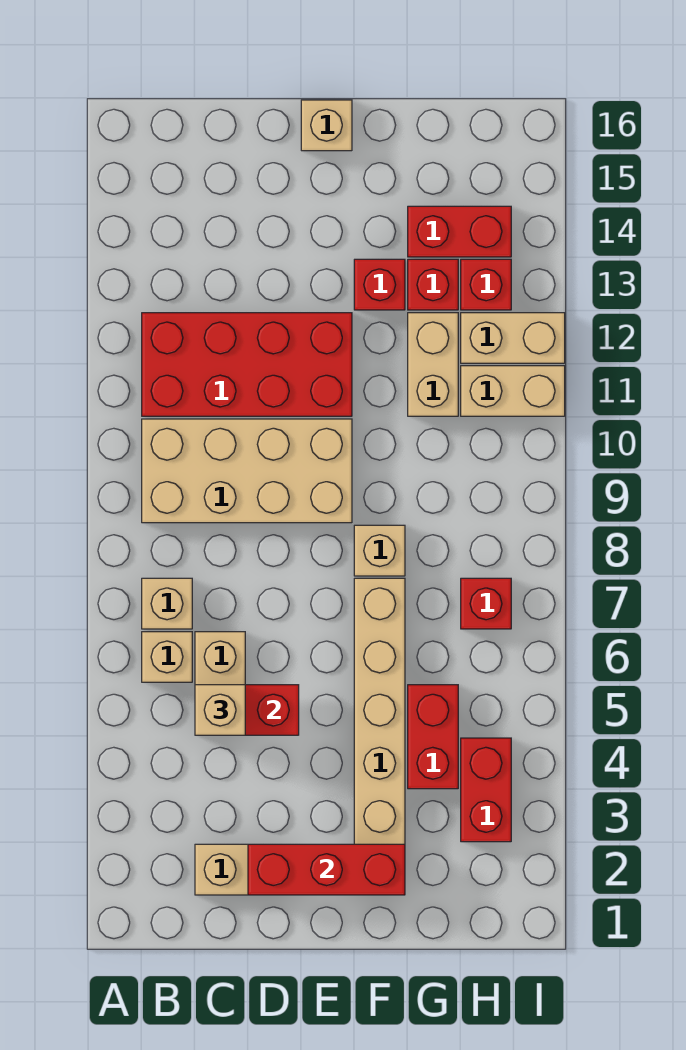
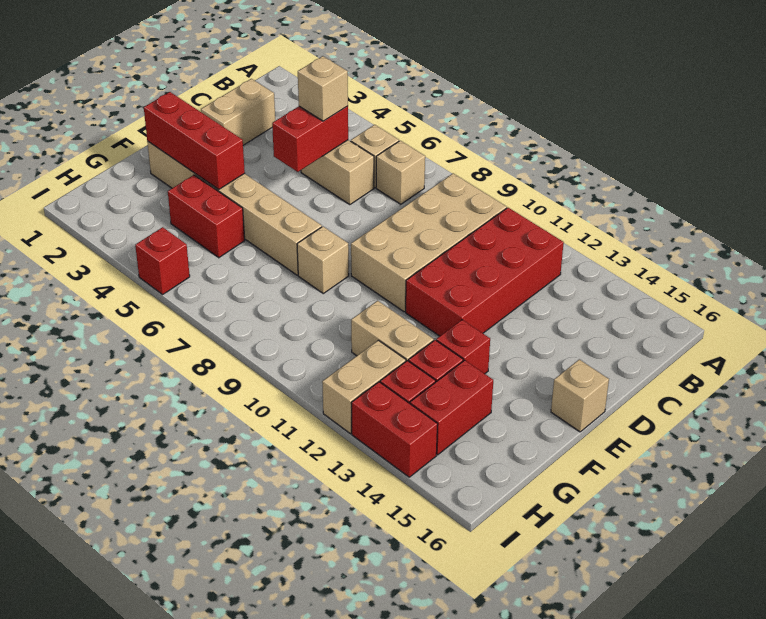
red 1x3 brick [248,844,405,895] -> red 1x3 brick turned to [144,92,245,189]
red 1x2 brick [461,738,511,842] -> red 1x2 brick moved to [351,382,438,477]
red 1x1 brick [461,578,511,629] -> red 1x1 brick moved to [135,227,190,294]
tan 1x2 brick [461,366,565,416] -> none

